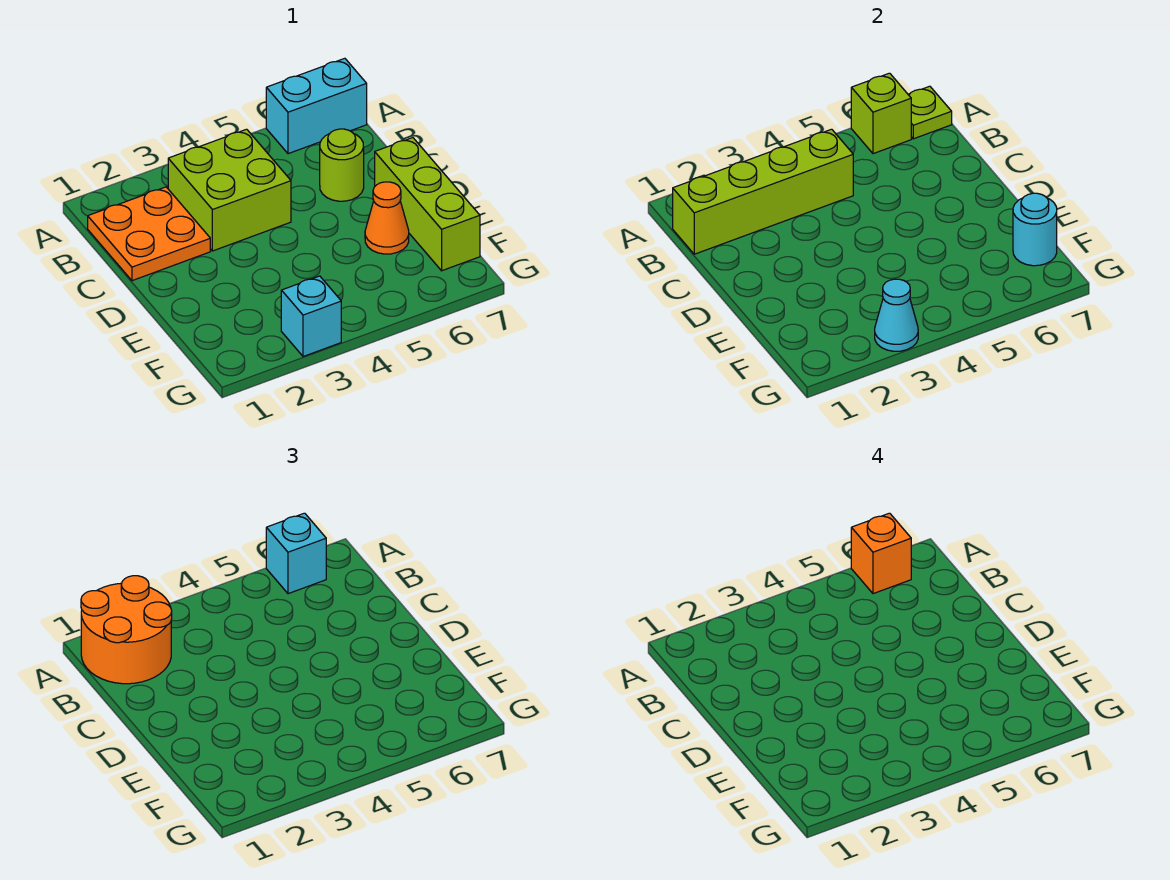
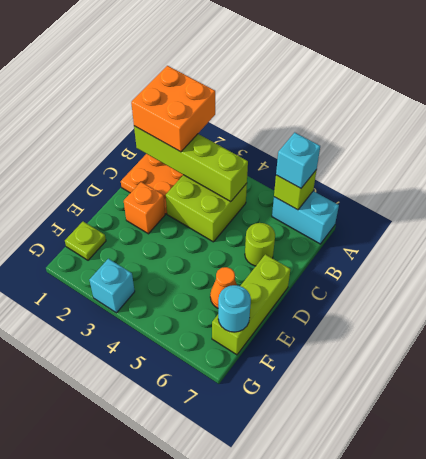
orange 2x2 round brick [81,576,172,684] -> orange 2x2 brick [131,66,215,152]
orange 1x1 brick [851,513,911,594] -> orange 1x1 brick moved to [124,182,165,234]
lime 1x1 plate [908,86,952,139] -> lime 1x1 plate moved to [65,221,106,260]
cyan 1x1 cone [875,279,918,351] -> none

